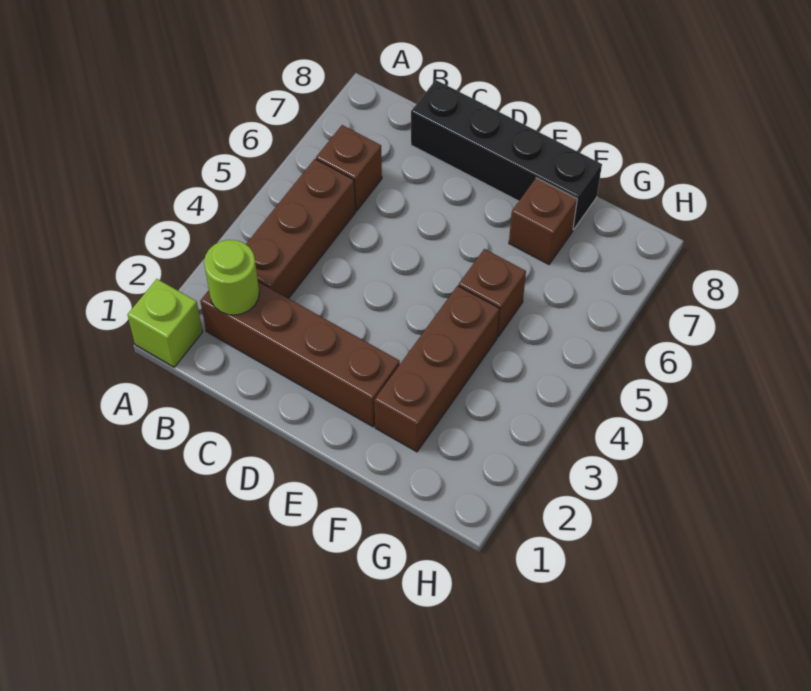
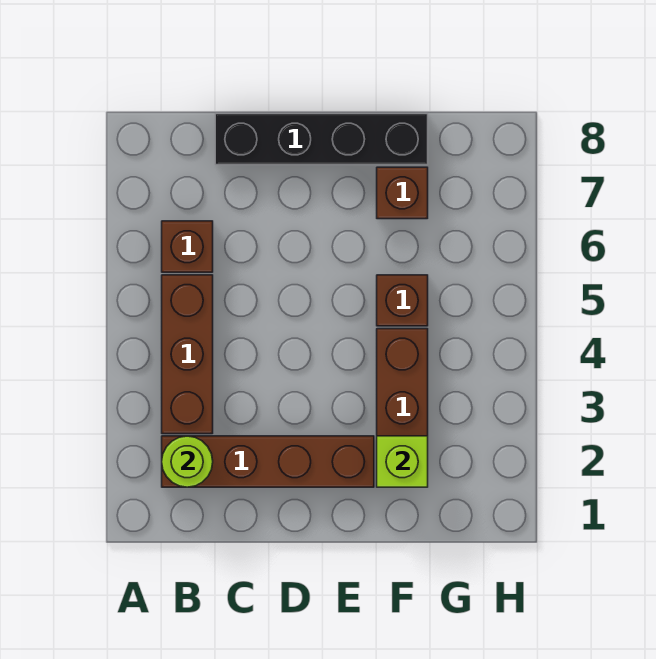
lime 1x1 brick [128,279,203,367] -> lime 1x1 brick moved to [377,436,428,487]

